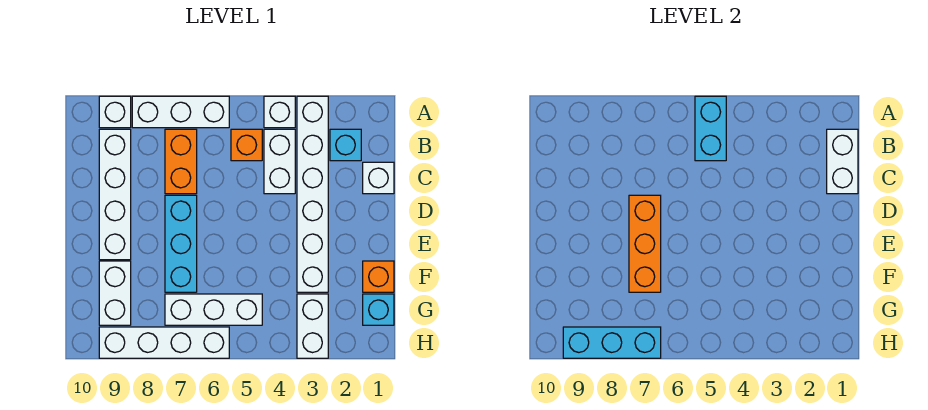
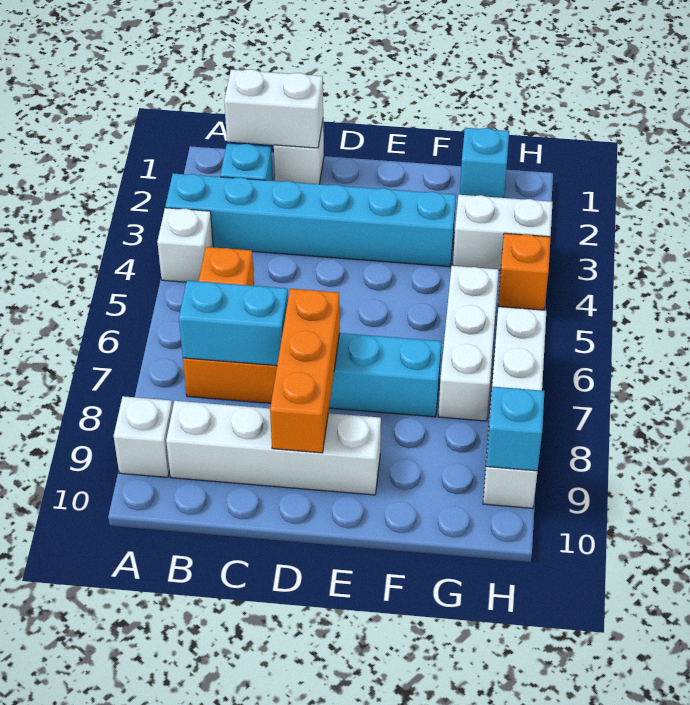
white 1x6 brick [297,96,328,292] -> cyan 1x6 brick [165,173,456,267]
cyan 1x2 brick [695,96,726,161] -> cyan 1x2 brick moved to [179,281,288,366]
white 1x3 brick [132,96,229,128] -> none
white 1x2 brick [264,129,295,194] -> none
orange 1x3 brick [629,195,661,292] -> orange 1x3 brick turned to [270,289,340,453]
orange 1x1 brick [363,261,394,292] -> orange 1x1 brick moved to [498,233,551,310]
white 1x2 brick [99,261,131,325] -> none
cyan 1x3 brick [563,327,661,358] -> cyan 1x1 brick [486,387,544,471]

